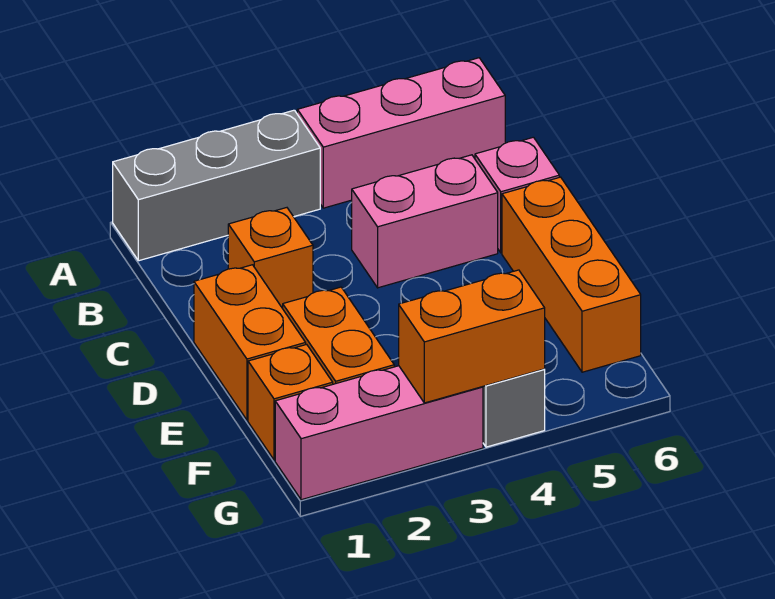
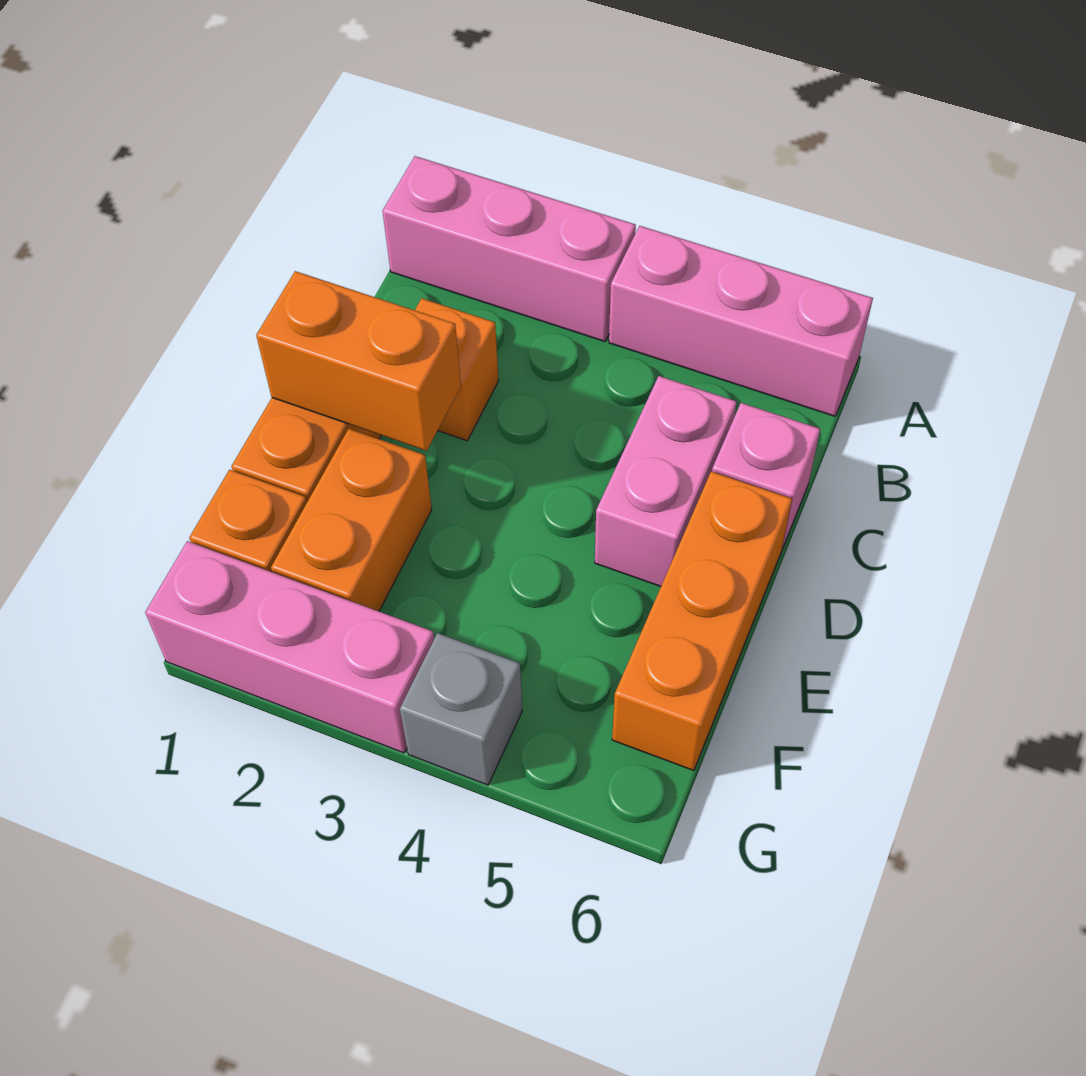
grey 1x3 brick [113,110,320,261] -> pink 1x3 brick [383,156,636,342]
pink 1x2 brick [352,155,498,288] -> pink 1x2 brick turned to [595,376,737,586]
orange 1x2 brick [399,270,545,403] -> orange 1x2 brick moved to [256,271,461,451]

